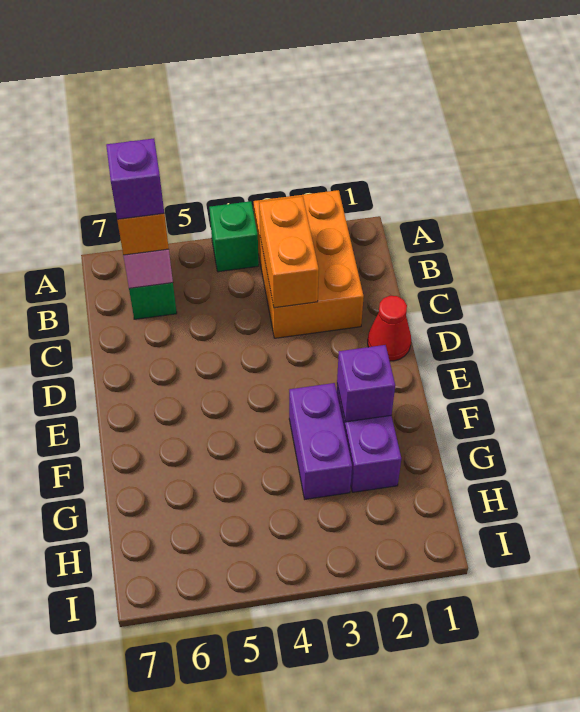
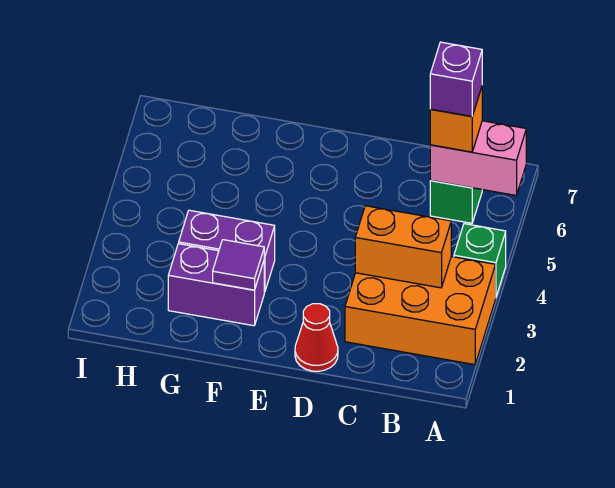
purple 1x1 brick [337,345,395,422] -> purple 1x1 tile [213,240,264,290]

